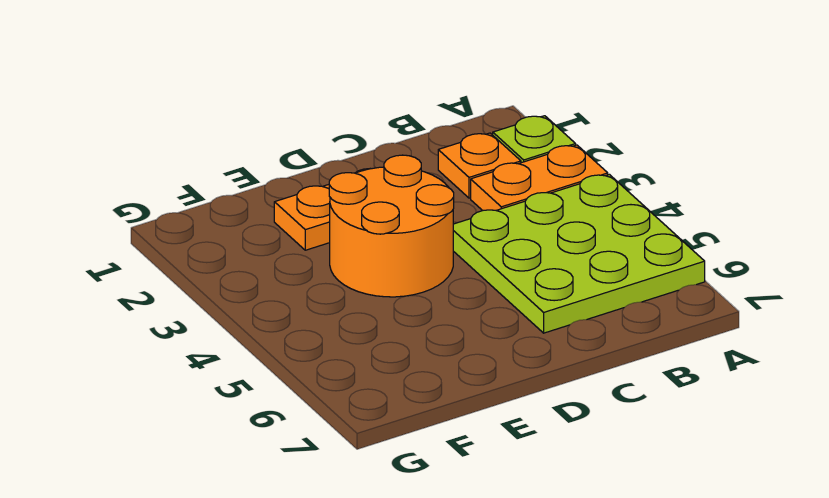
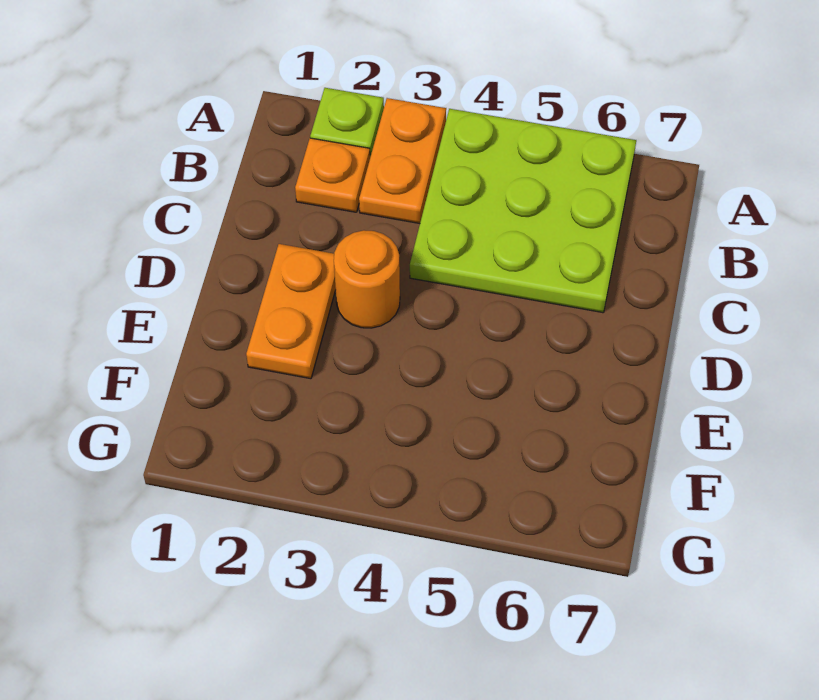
orange 2x2 round brick [329,155,454,297] -> orange 1x1 round brick [334,230,400,328]

